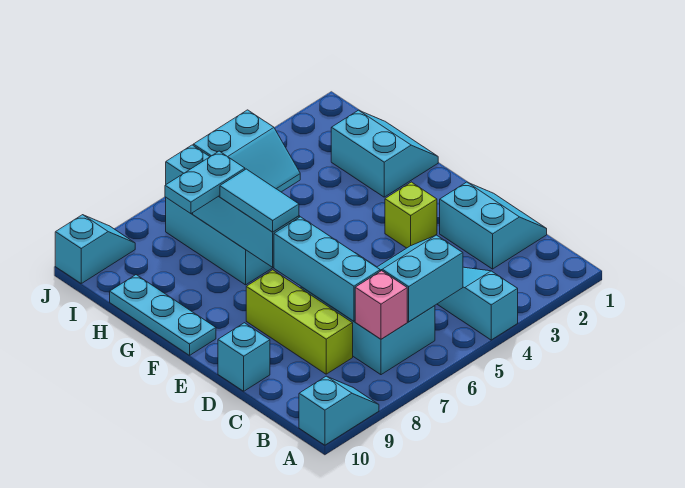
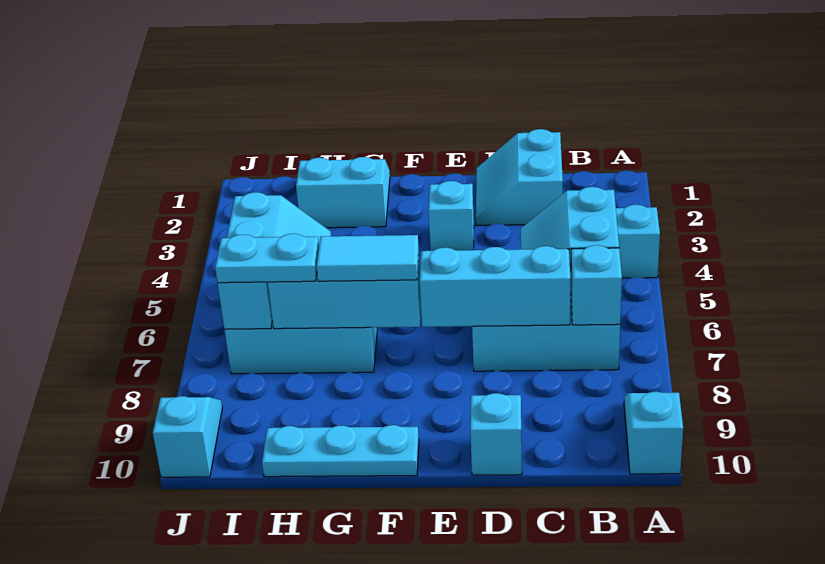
pink 1x1 brick [355,271,407,339] -> cyan 1x1 brick [571,245,622,325]
cyan 2x2 slope [440,182,547,269] -> cyan 2x2 slope turned to [476,129,563,225]
lime 1x3 brick [246,270,353,374] -> none
lime 1x1 brick [385,182,437,248] -> cyan 1x1 brick [428,181,474,251]
cyan 1x2 plate [165,151,245,214] -> cyan 1x2 plate turned to [215,234,319,283]

